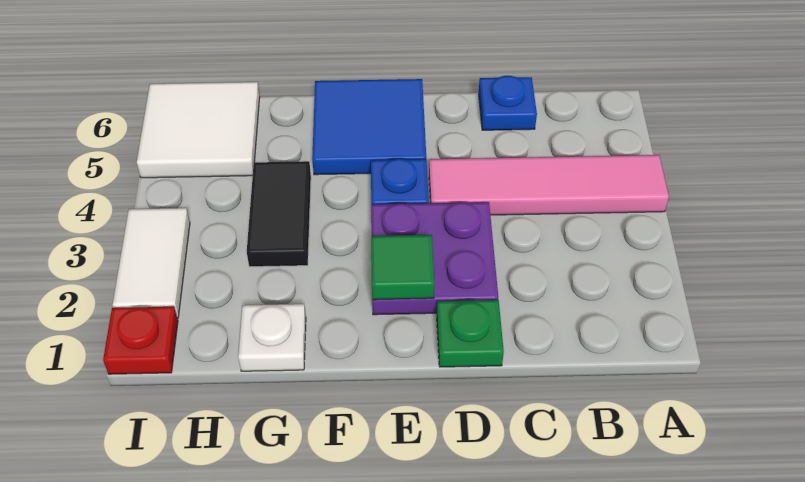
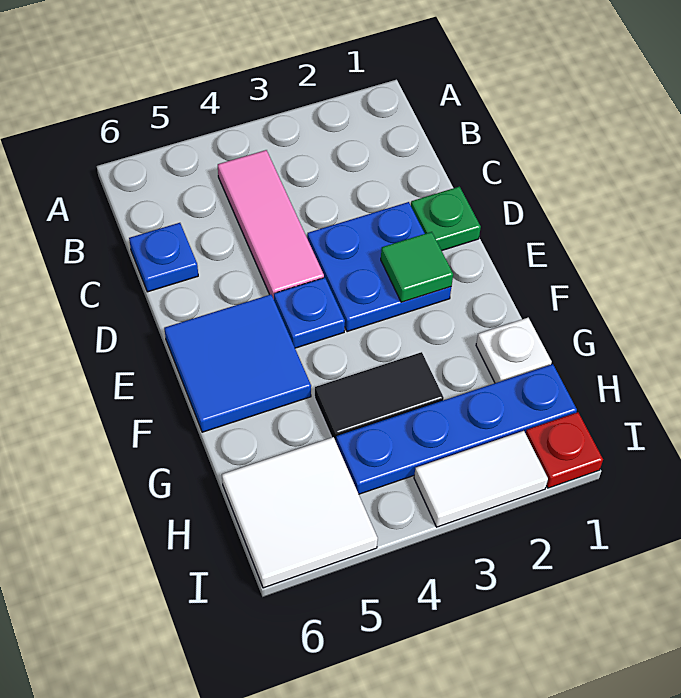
pink 1x4 tile [429,155,669,215] -> pink 1x3 tile [218,150,324,299]
purple 2x2 plate [371,202,498,315] -> blue 2x2 plate [307,202,451,332]
none -> blue 1x4 plate [336,364,577,494]

